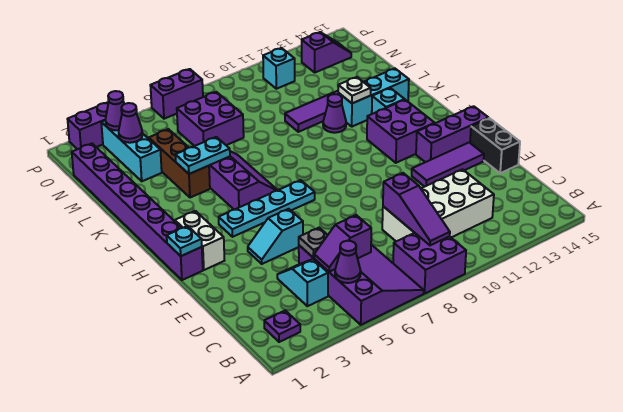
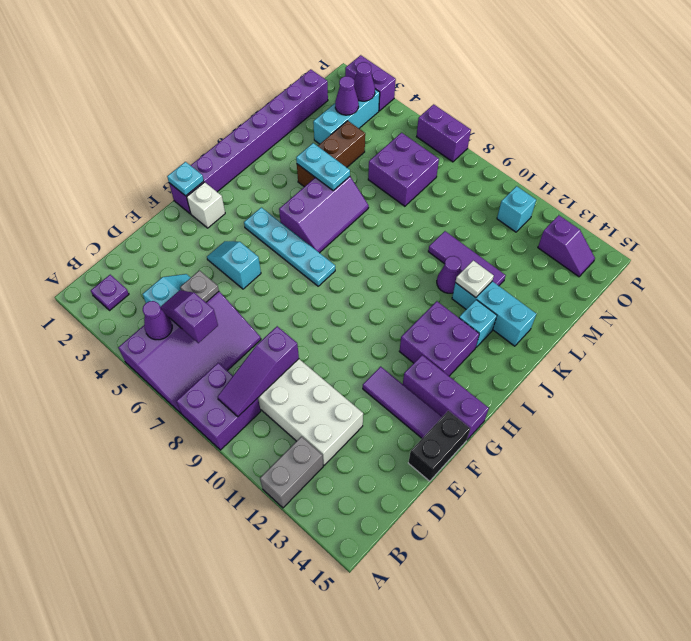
none -> grey 1x2 brick [260,437,323,508]
white 1x2 brick [175,211,225,270] -> white 1x1 brick [187,182,225,228]

